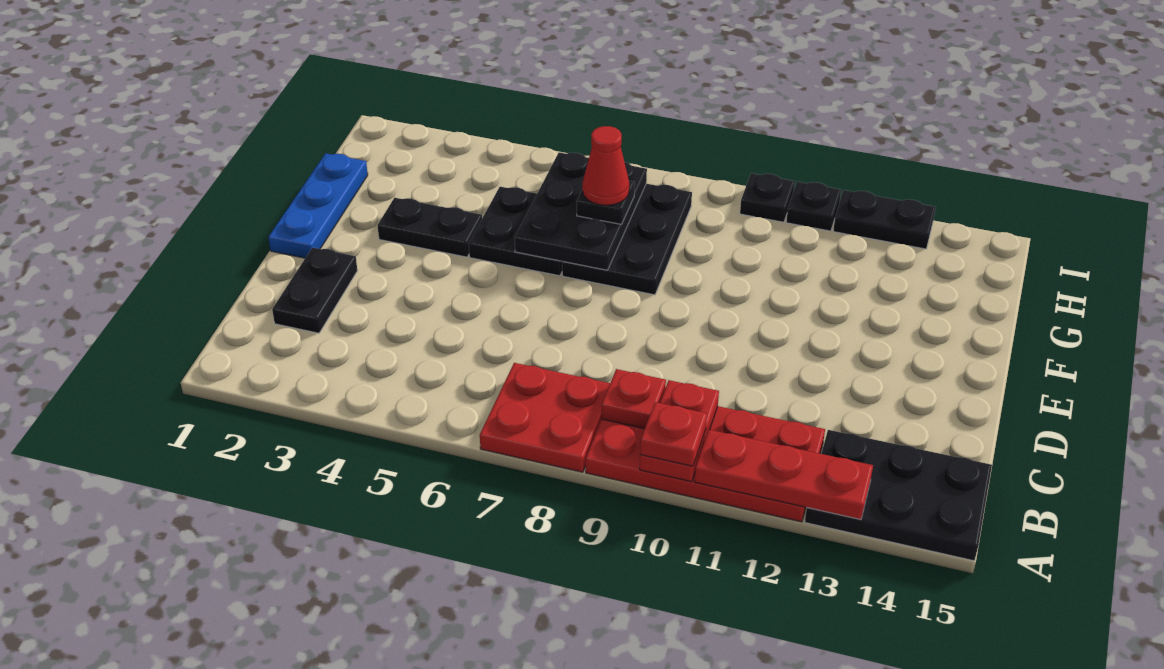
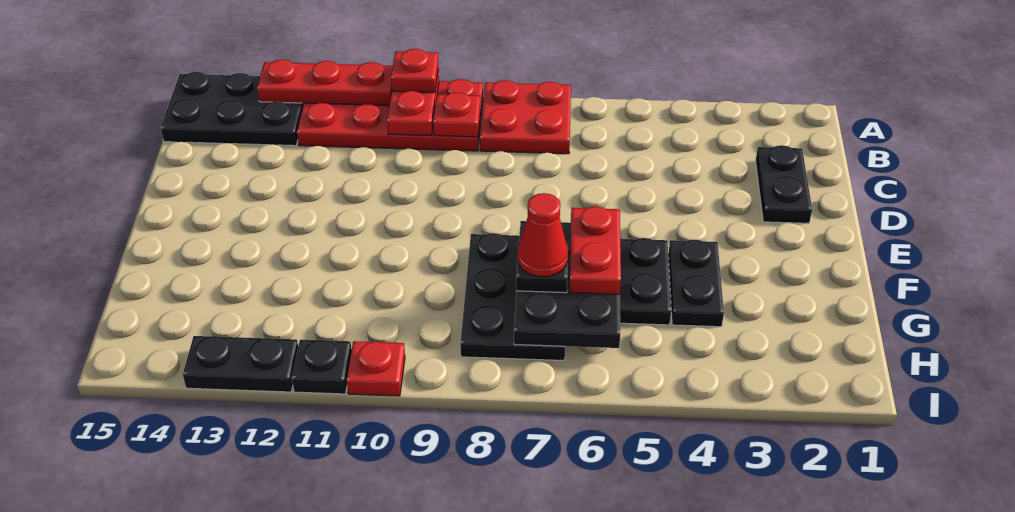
blue 1x3 plate [268,153,368,258] -> none
black 1x2 plate [377,198,482,257] -> black 1x2 plate turned to [668,240,724,327]
none -> red 1x2 plate [569,207,621,294]
black 1x1 plate [740,173,795,222] -> red 1x1 plate [347,341,405,396]

